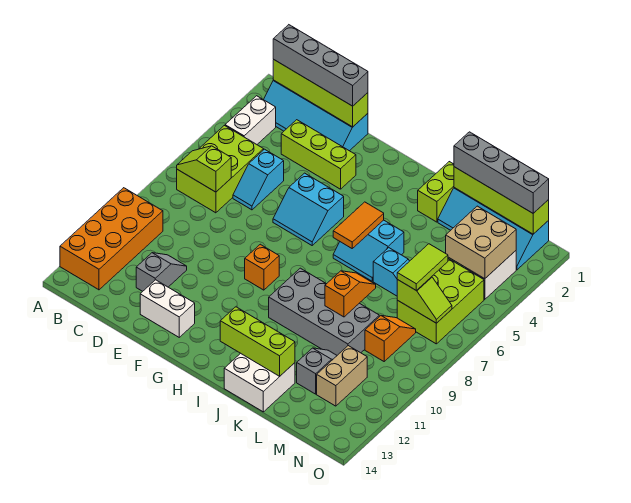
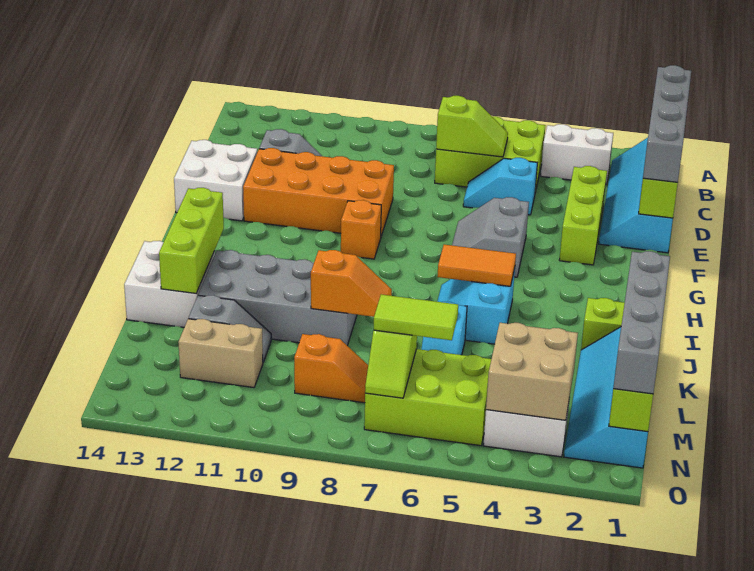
orange 2x4 brick [60,188,163,290] -> orange 2x4 brick moved to [243,148,394,236]
lime 1x2 slope [177,146,231,192] -> lime 1x2 slope turned to [436,96,508,157]
white 1x2 brick [140,280,195,337] -> white 2x2 brick [174,140,257,221]
cyan 2x2 slope [273,173,344,245] -> grey 2x2 slope [452,197,529,277]
grey 2x4 brick [269,268,379,355] -> grey 2x4 brick turned to [198,250,357,346]

